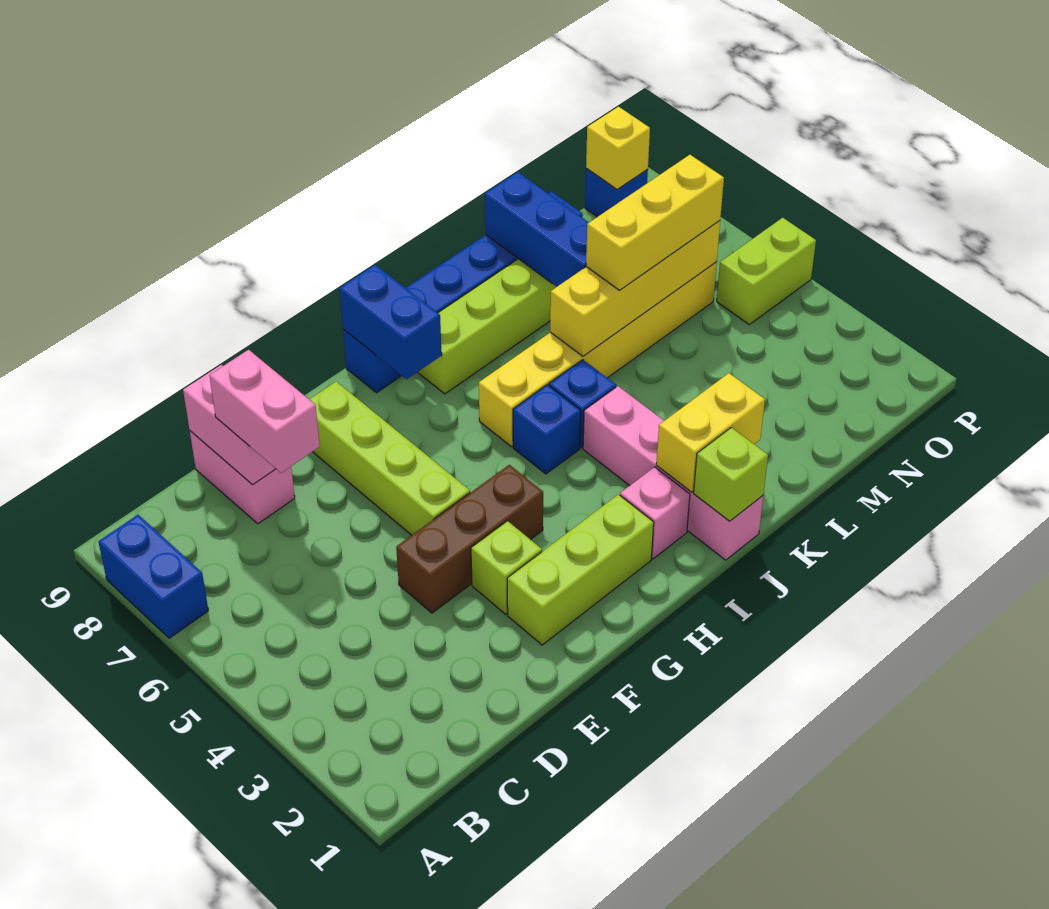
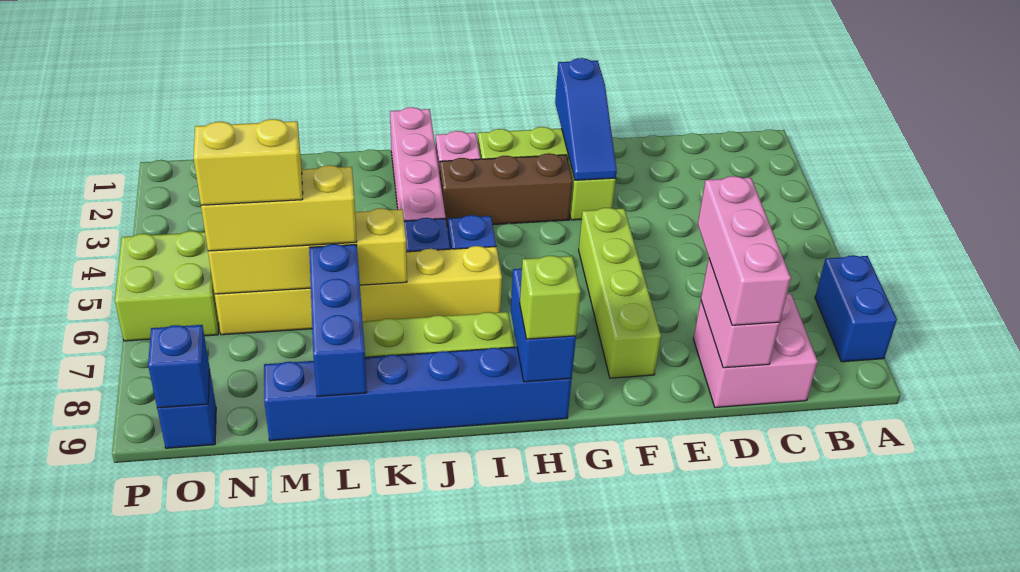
pink 1x2 brick [209,350,320,473] -> pink 1x3 brick [698,176,791,325]
pink 1x2 brick [190,431,295,524] -> pink 2x2 brick [693,294,818,407]
brown 1x3 brick [396,465,543,613] -> brown 1x3 brick moved to [439,153,573,227]
none -> blue 1x3 slope [555,58,617,180]
lime 1x1 brick [694,428,768,521] -> lime 1x1 brick moved to [520,256,581,339]
yellow 1x2 brick [656,373,765,492] -> yellow 1x2 brick moved to [194,119,303,205]
lime 1x2 brick [717,218,816,325] -> lime 2x2 brick [115,231,219,341]
yellow 1x1 brick [586,107,650,190] -> blue 1x1 brick [148,325,210,408]

